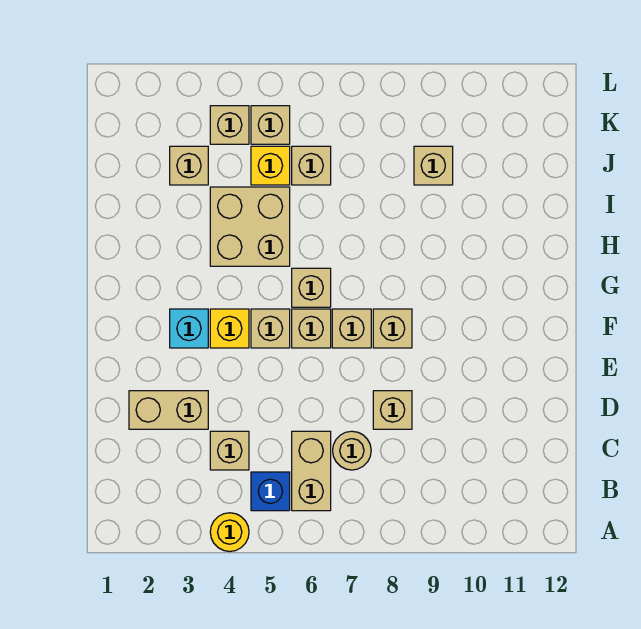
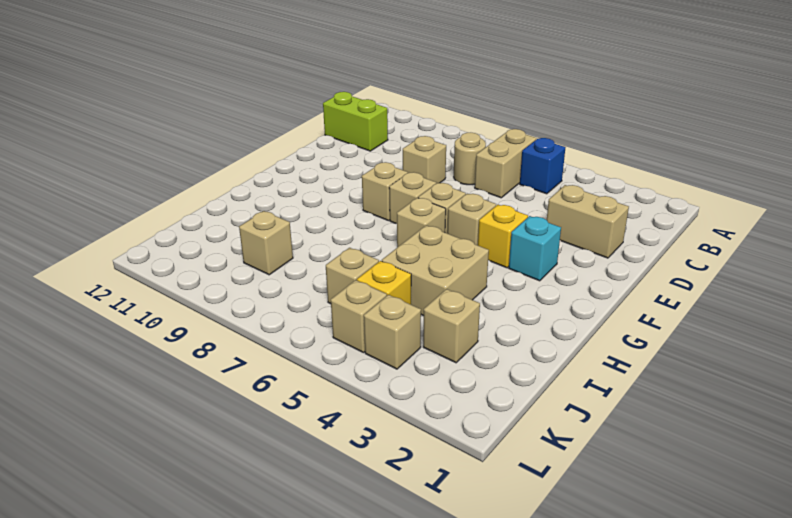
yellow 1x1 round brick [210,513,249,552] -> none
tan 1x1 brick [210,431,249,470] -> none
none -> lime 1x2 brick [323,92,388,151]

